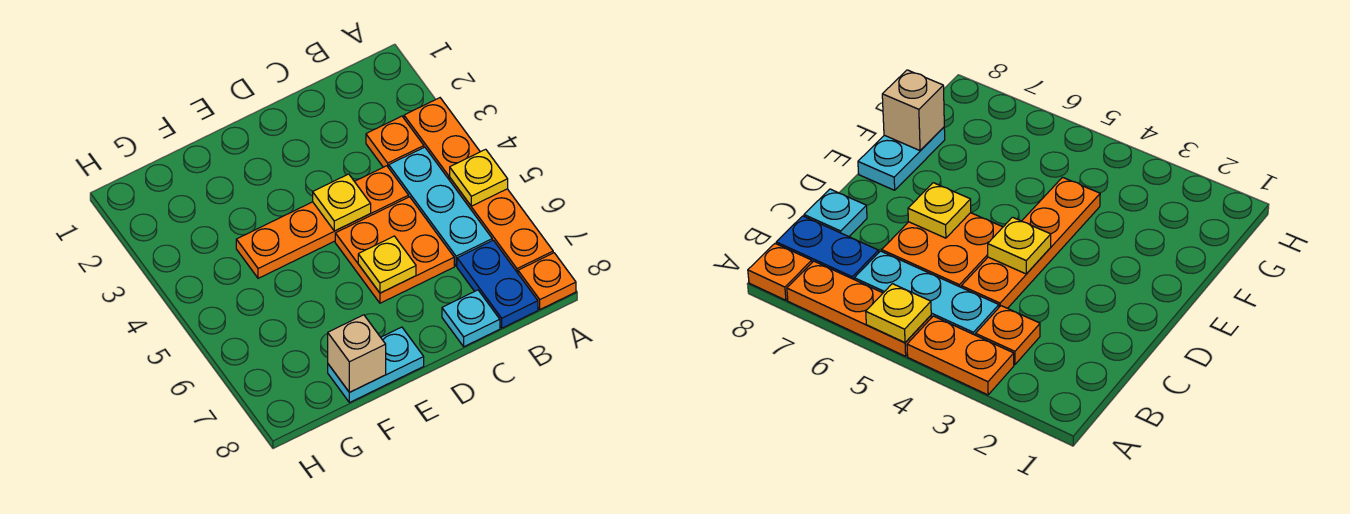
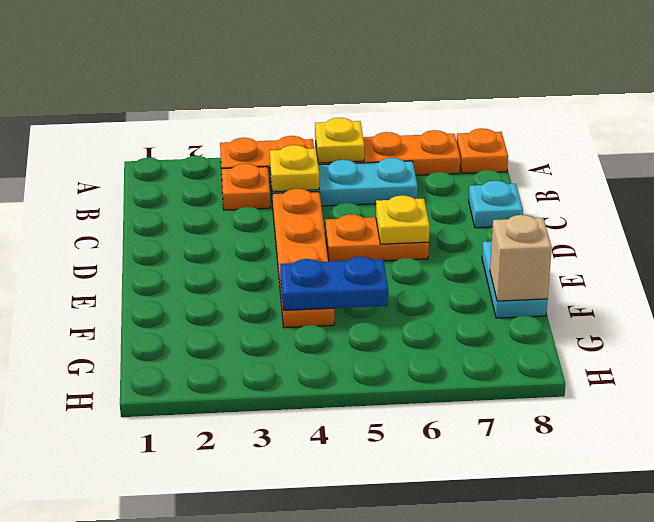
blue 1x2 plate [457,240,538,328] -> blue 1x2 plate moved to [280,257,388,310]
orange 2x2 plate [335,197,454,303] -> orange 1x2 plate [325,214,429,262]
yellow 1x1 plate [313,174,371,231] -> yellow 1x1 plate moved to [270,145,319,192]

